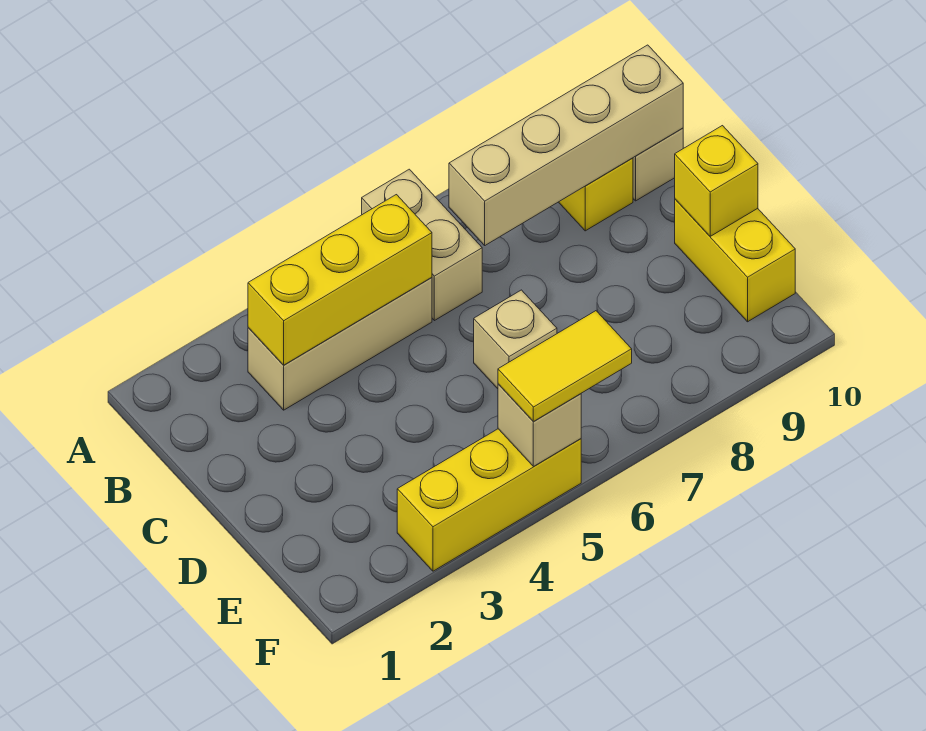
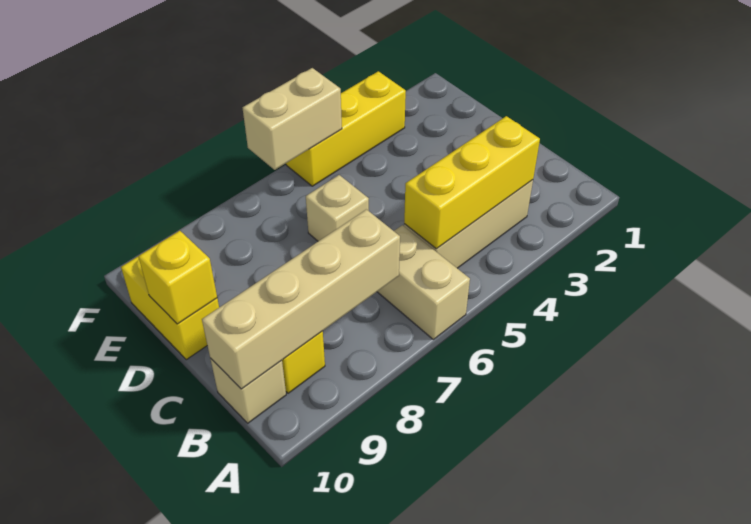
tan 1x1 brick [498,384,581,467] -> tan 1x2 brick [243,68,342,170]
yellow 1x2 tile [498,311,632,422] -> none

